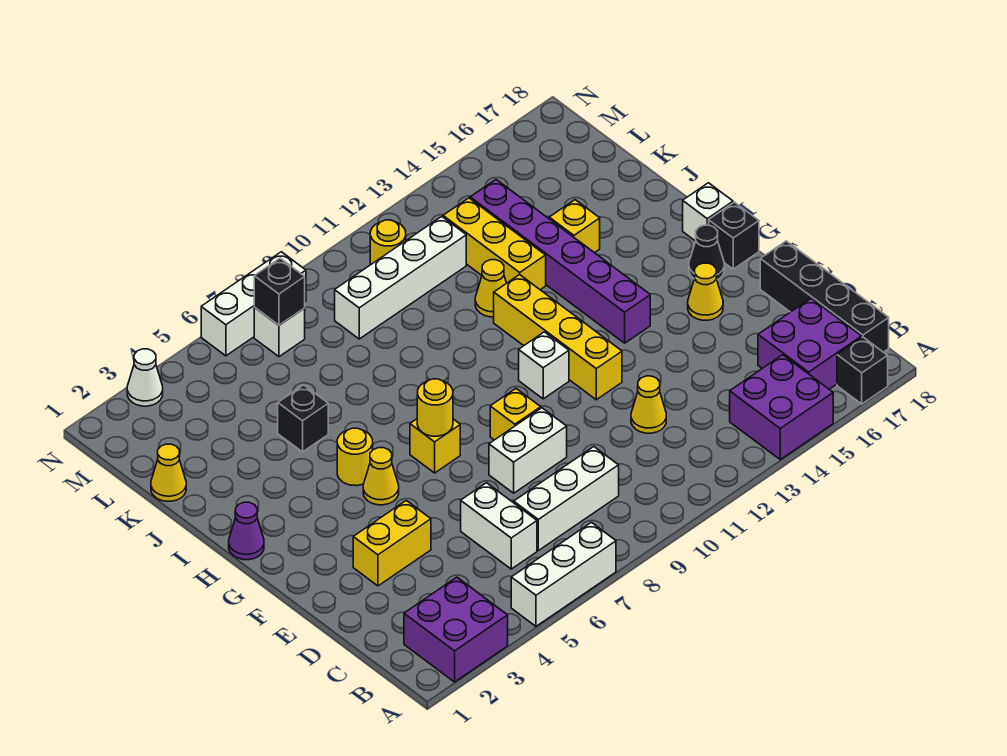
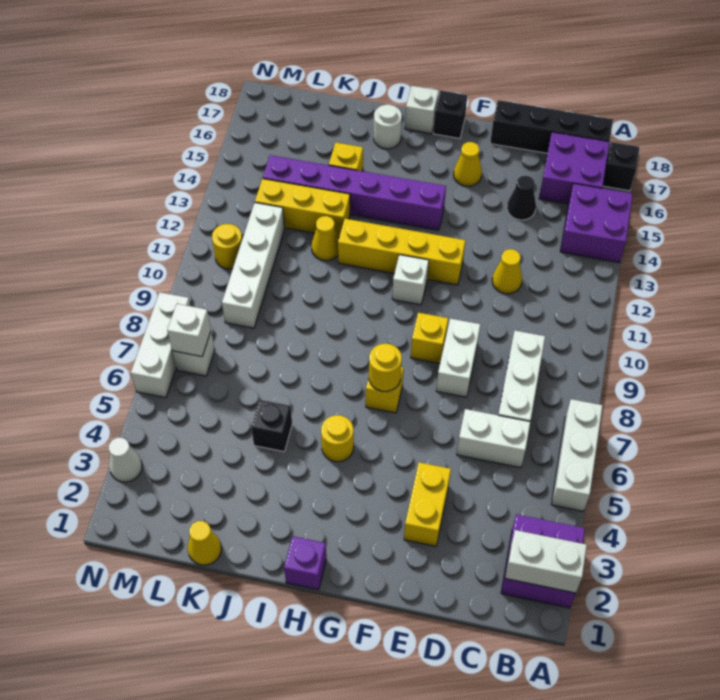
none -> white 1x2 brick [505,530,587,593]
yellow 1x1 cone [363,448,399,505] -> none
black 1x1 cone [689,225,724,280] -> black 1x1 cone moved to [507,176,536,220]
purple 1x1 cone [229,502,264,560] -> purple 1x1 brick [284,536,326,590]
none -> white 1x1 round brick [374,105,402,149]
black 1x1 brick [254,258,305,325] -> white 1x1 brick [167,304,211,356]

